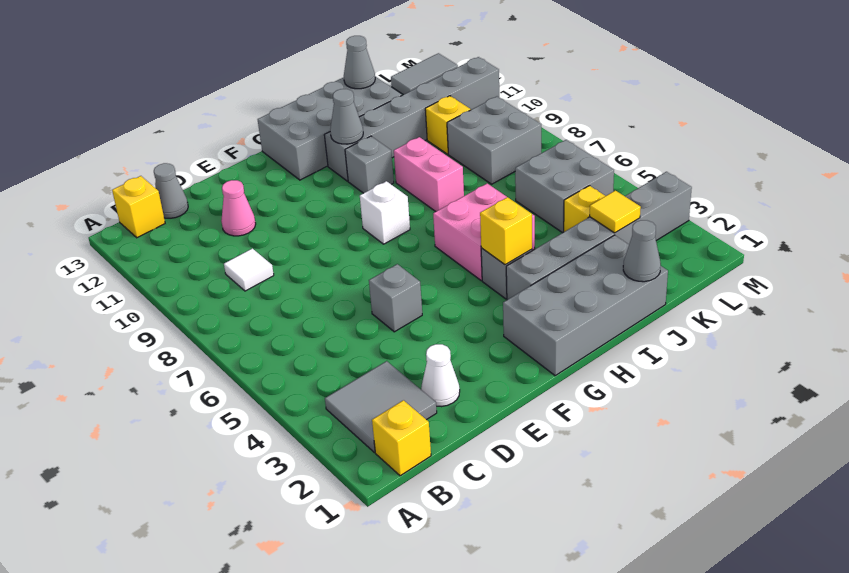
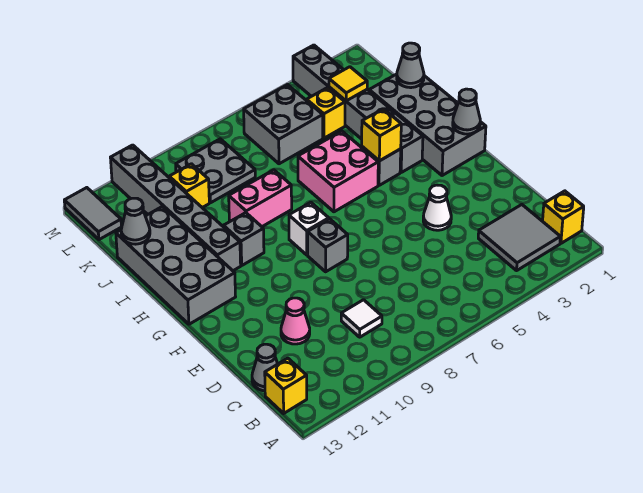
white 1x1 cone [421,344,460,407] -> white 1x1 cone moved to [423,185,451,230]
grey 1x1 brick [369,264,422,332] -> grey 1x1 brick moved to [308,219,348,272]
grey 1x1 cone [330,89,363,144] -> grey 1x1 cone moved to [453,89,480,134]
grey 2x2 brick [447,97,541,184] -> grey 2x2 plate [176,139,255,203]

